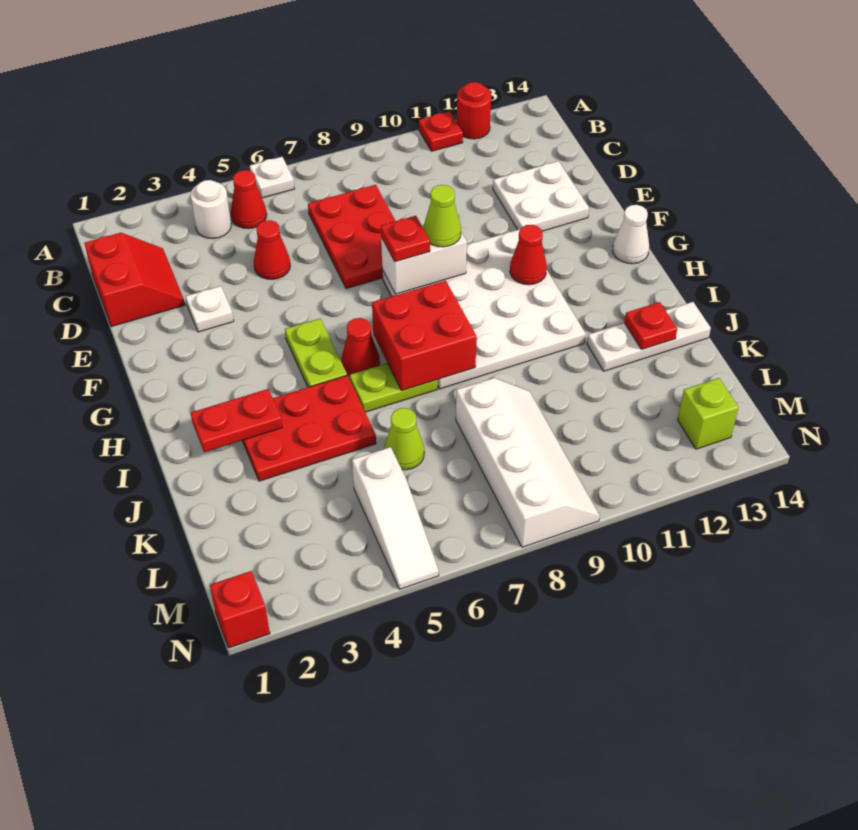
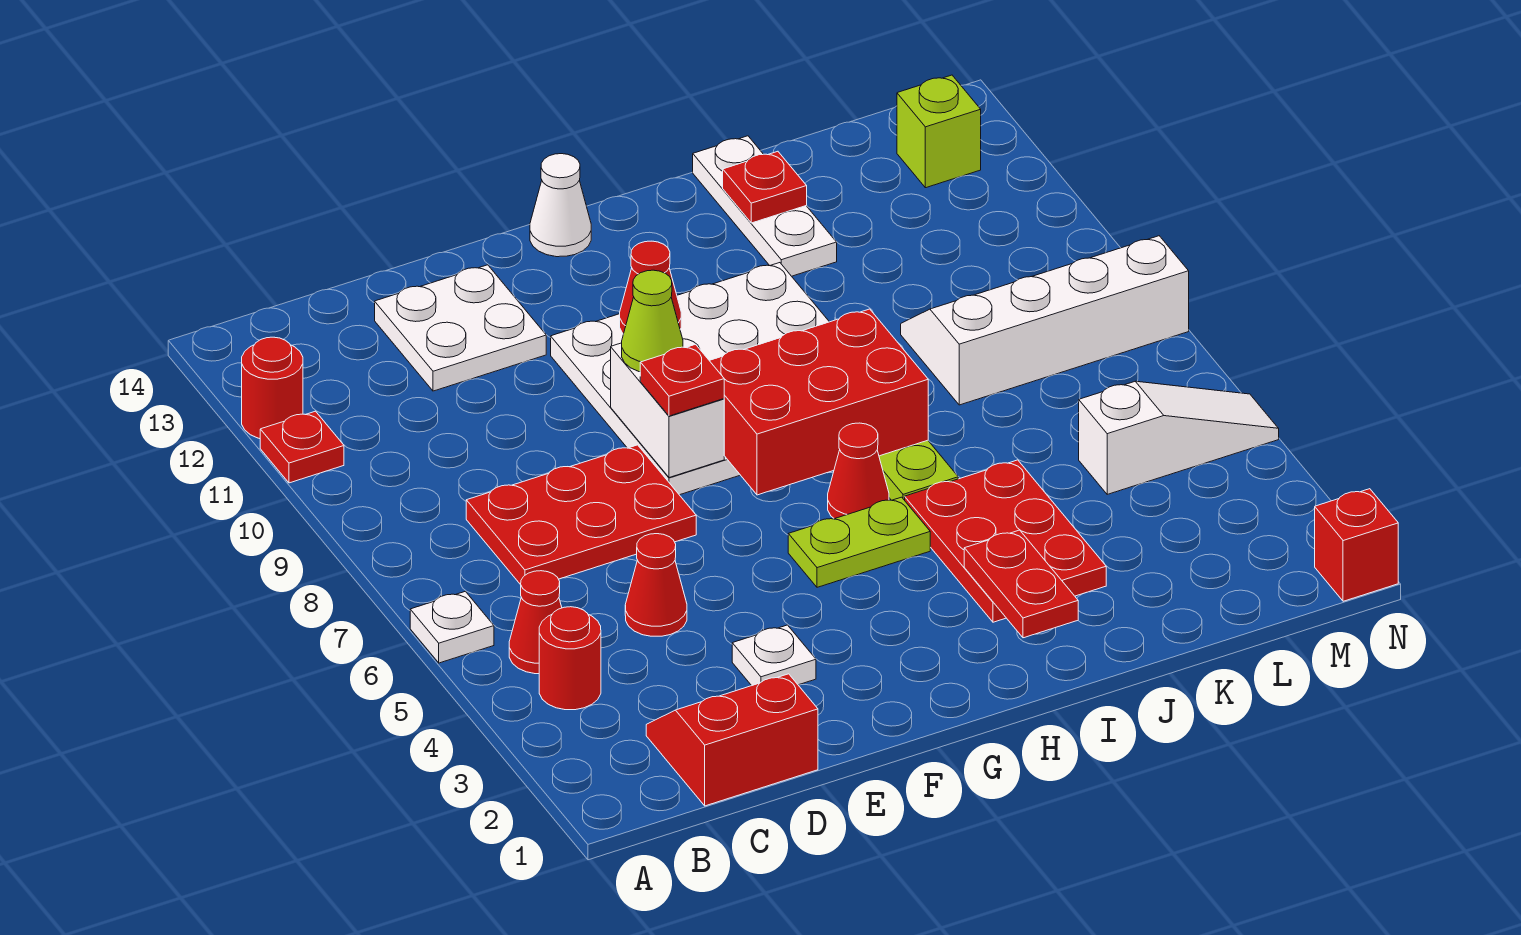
white 1x1 round brick [191,180,231,239] -> red 1x1 round brick [539,607,601,710]
red 2x2 brick [372,281,477,390] -> red 2x3 brick [709,309,928,495]
lime 1x1 cone [385,408,424,470] -> none

